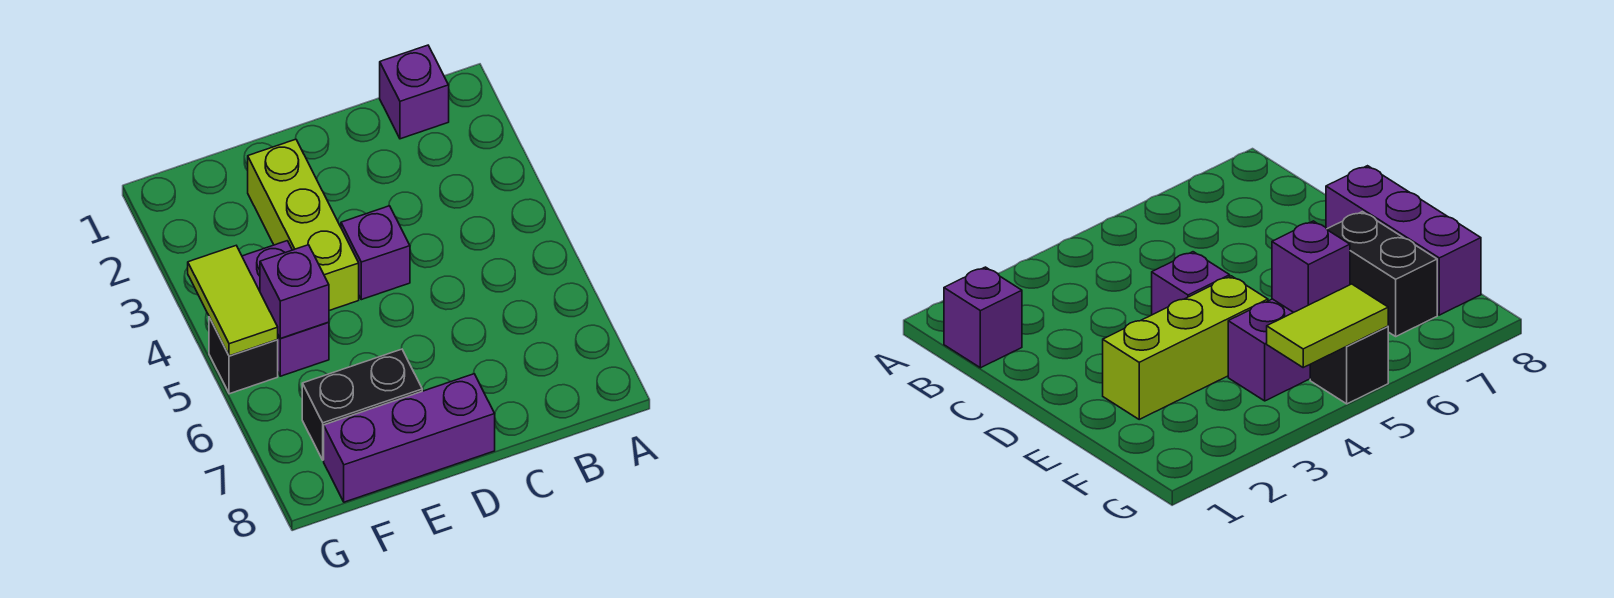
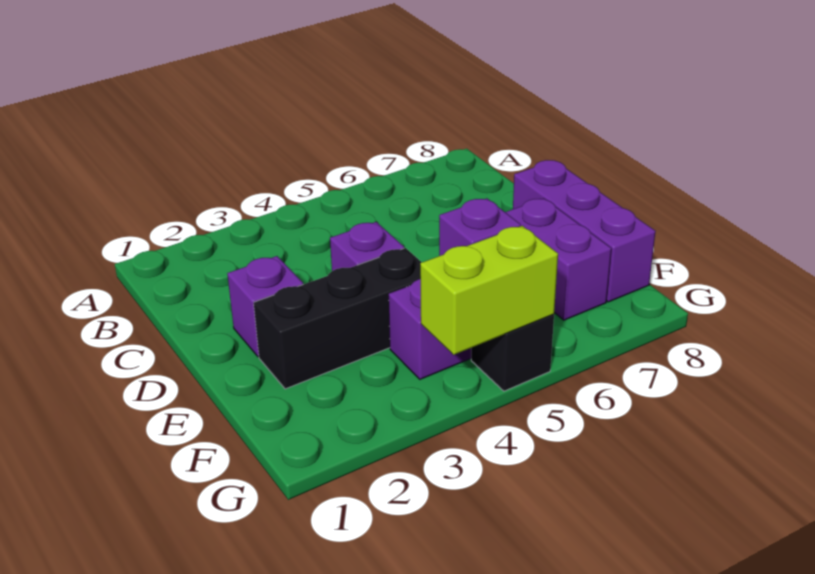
purple 1x1 brick [380,45,449,139] -> purple 1x1 brick moved to [227,256,303,357]
lime 1x3 brick [248,139,359,311] -> black 1x3 brick [254,248,422,389]
black 1x2 brick [302,349,422,460] -> purple 1x2 brick [505,198,611,320]
lime 1x2 tile [188,246,278,356] -> lime 1x2 brick [420,226,558,355]

